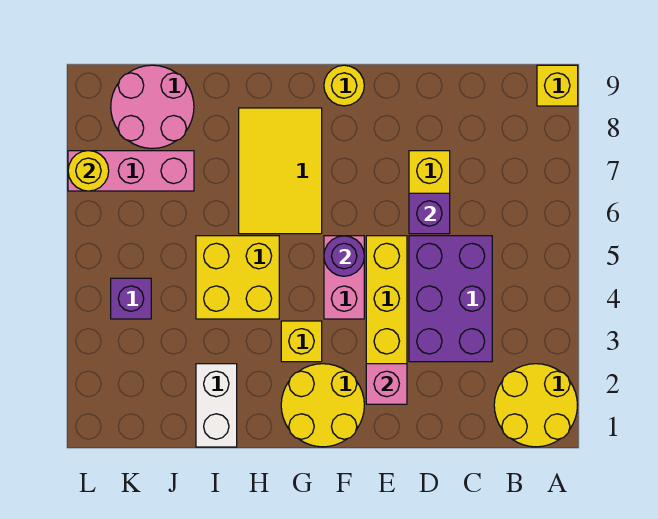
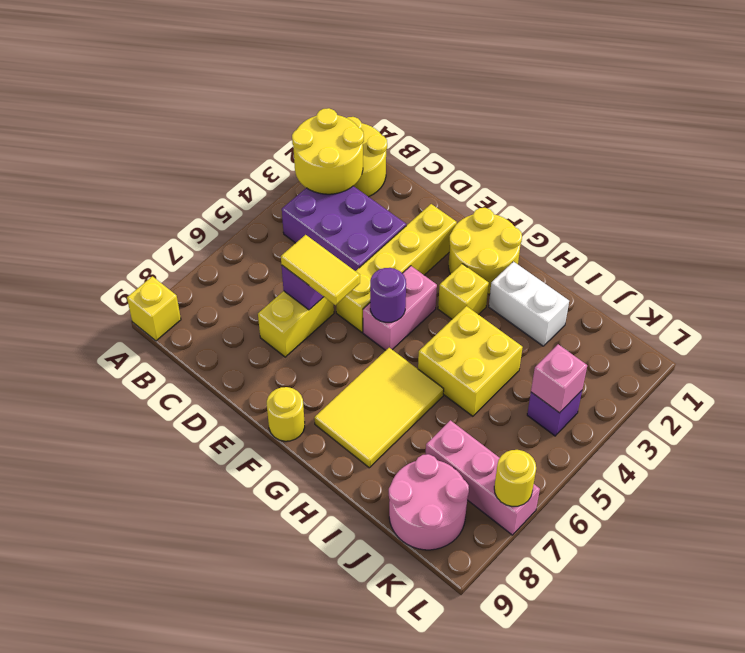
none -> yellow 2x2 round brick [292,108,364,194]
purple 2x3 brick [409,236,492,362] -> purple 2x3 brick turned to [282,186,406,271]
none -> yellow 1x2 tile [281,235,360,305]
pink 1x1 brick [366,364,407,404] -> pink 1x1 brick moved to [531,344,587,413]
white 1x2 brick [196,364,237,447] -> white 1x2 brick turned to [489,262,569,346]

